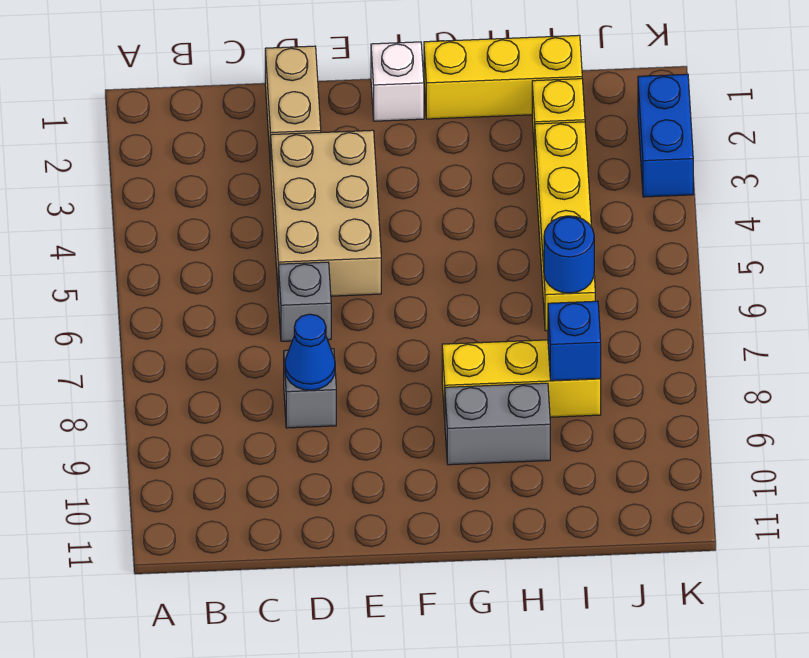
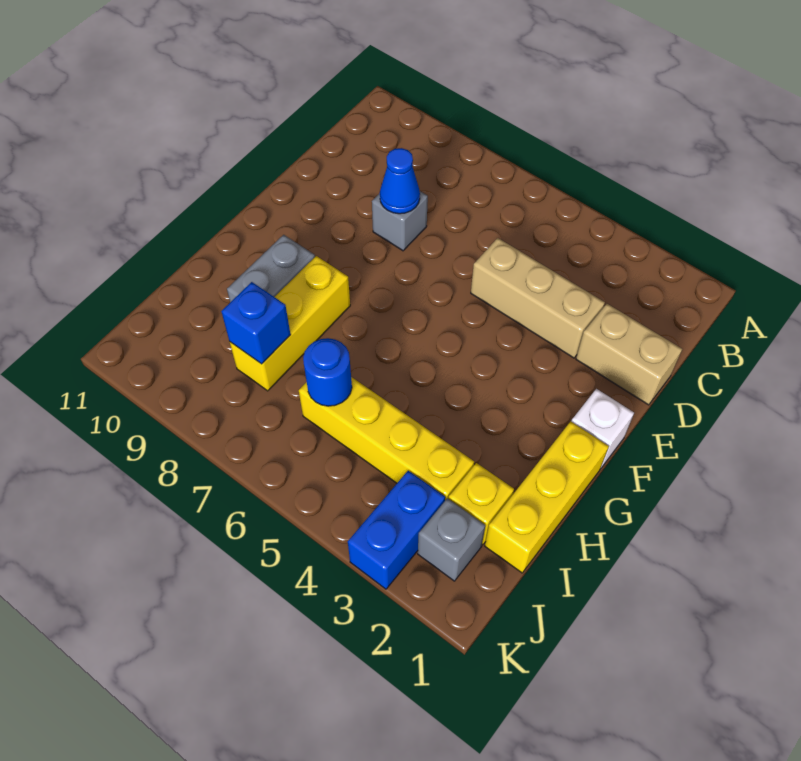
tan 2x3 brick [271,130,381,296] -> tan 1x3 brick [471,238,605,358]
grey 1x1 brick [278,262,331,341] -> grey 1x1 brick moved to [418,498,485,581]
blue 1x2 brick [638,74,693,197] -> blue 1x2 brick turned to [348,471,445,589]

